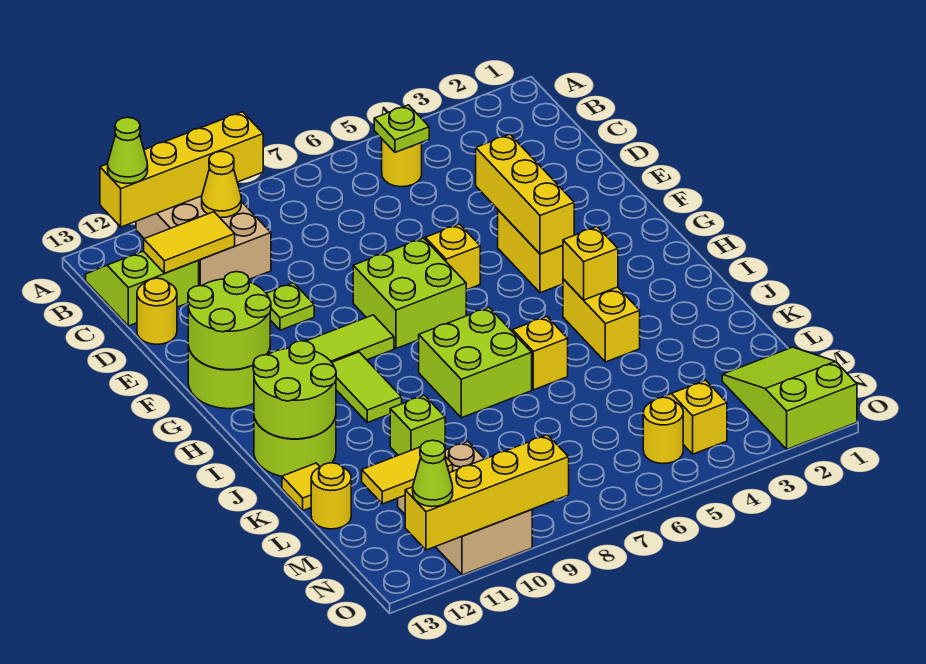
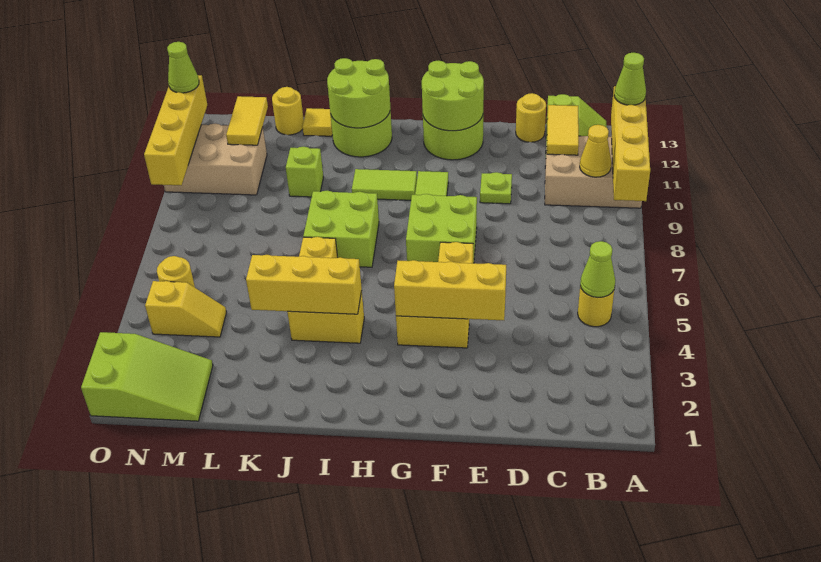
lime 1x1 plate [374,105,429,152] -> lime 1x1 cone [580,241,615,298]
yellow 1x1 brick [563,227,618,300] -> yellow 1x3 brick [246,255,362,314]

